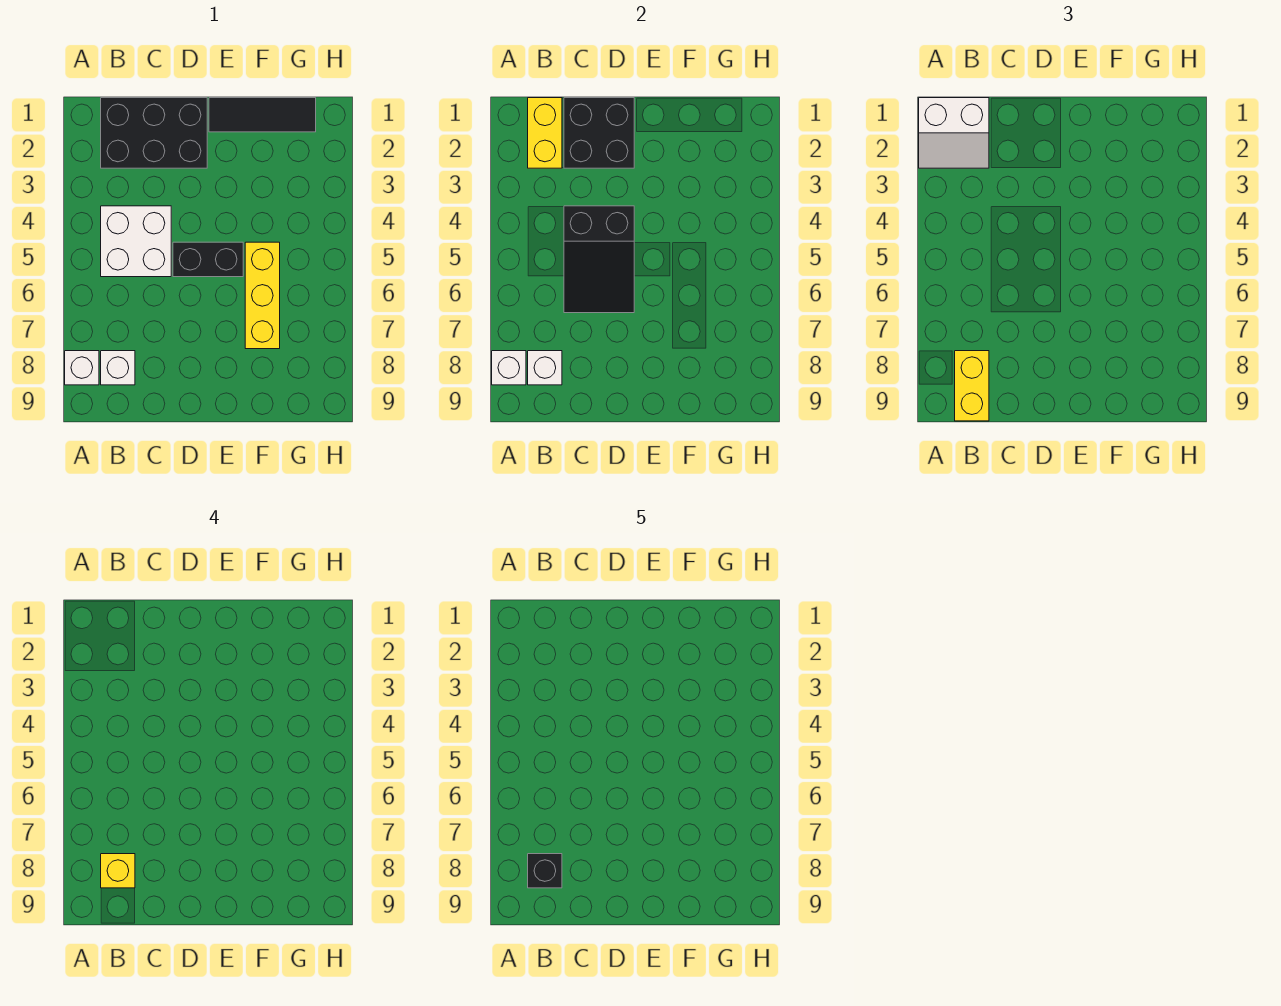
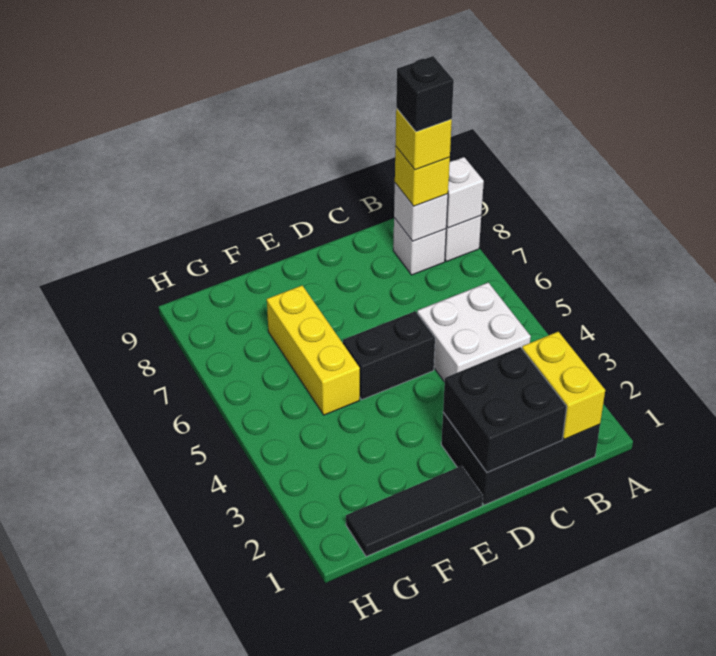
white 2x2 slope [919,98,989,168] -> none
yellow 1x2 brick [955,351,989,421] -> yellow 1x1 brick [395,146,450,206]
black 2x3 slope [564,206,634,313] -> none

